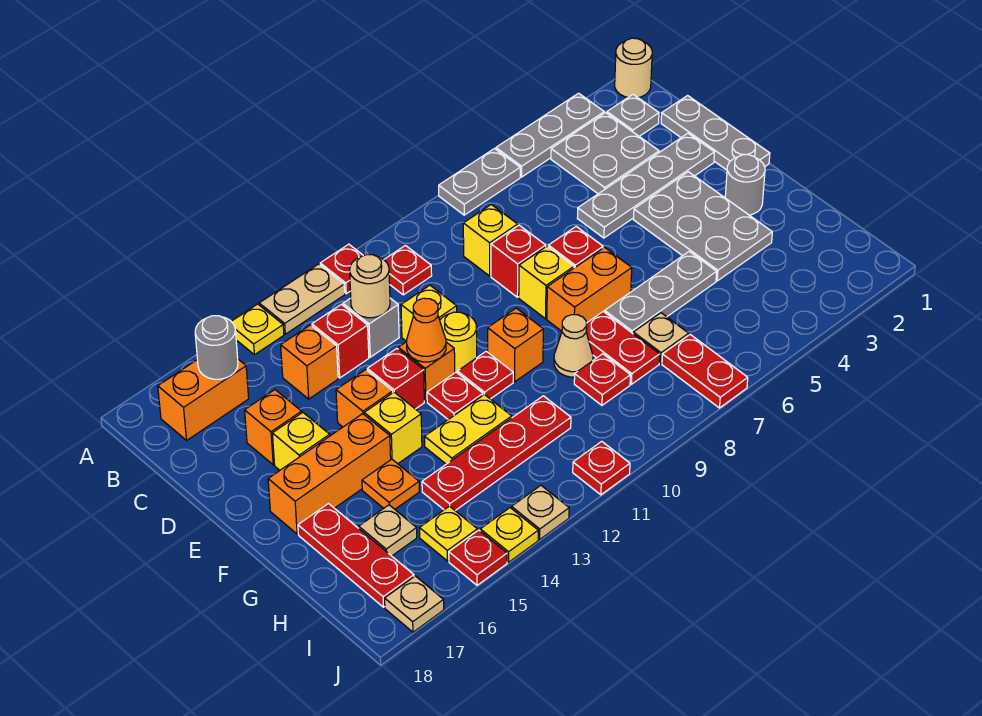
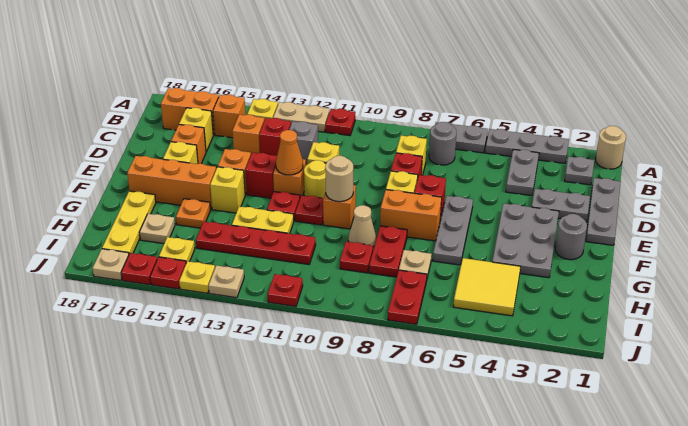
grey 2x2 plate [551,113,659,194] -> grey 1x2 plate [506,149,539,196]
red 1x1 plate [384,246,432,295] -> red 1x1 plate moved to [121,253,157,285]
none -> orange 1x1 brick [213,95,246,138]
grey 1x1 round brick [195,316,238,379] -> grey 1x1 round brick moved to [429,122,456,165]
tan 1x1 round brick [350,255,390,318] -> tan 1x1 round brick moved to [325,156,353,202]
none -> yellow 1x1 brick [179,108,213,152]
grey 1x4 plate [577,133,714,238] -> grey 1x2 plate [532,189,590,222]
grey 1x3 plate [605,251,717,333] -> grey 1x3 plate turned to [433,196,473,265]
red 1x3 plate [298,504,414,607] -> yellow 1x3 plate [102,191,156,254]
none -> yellow 2x2 tile [453,258,520,316]

